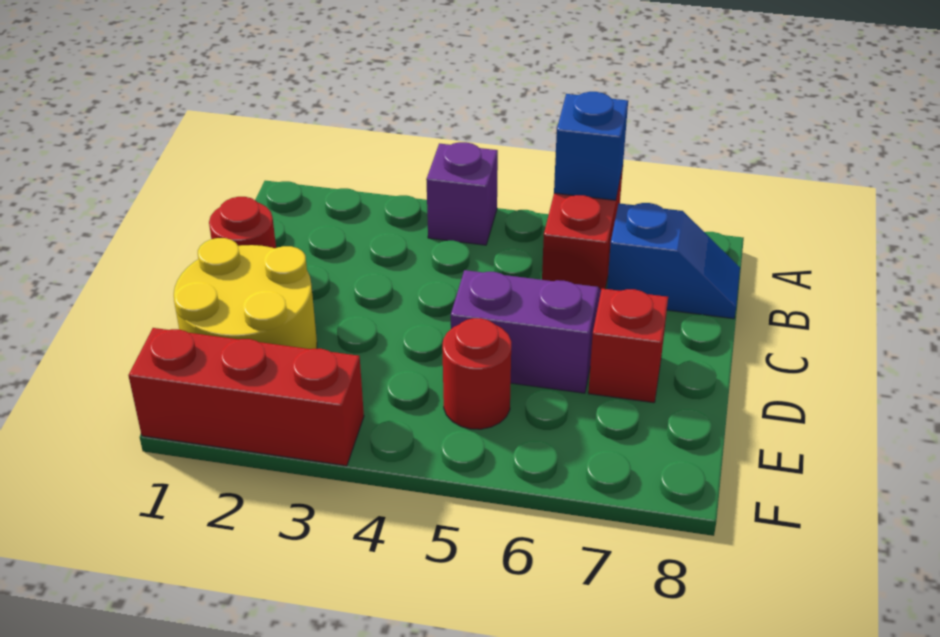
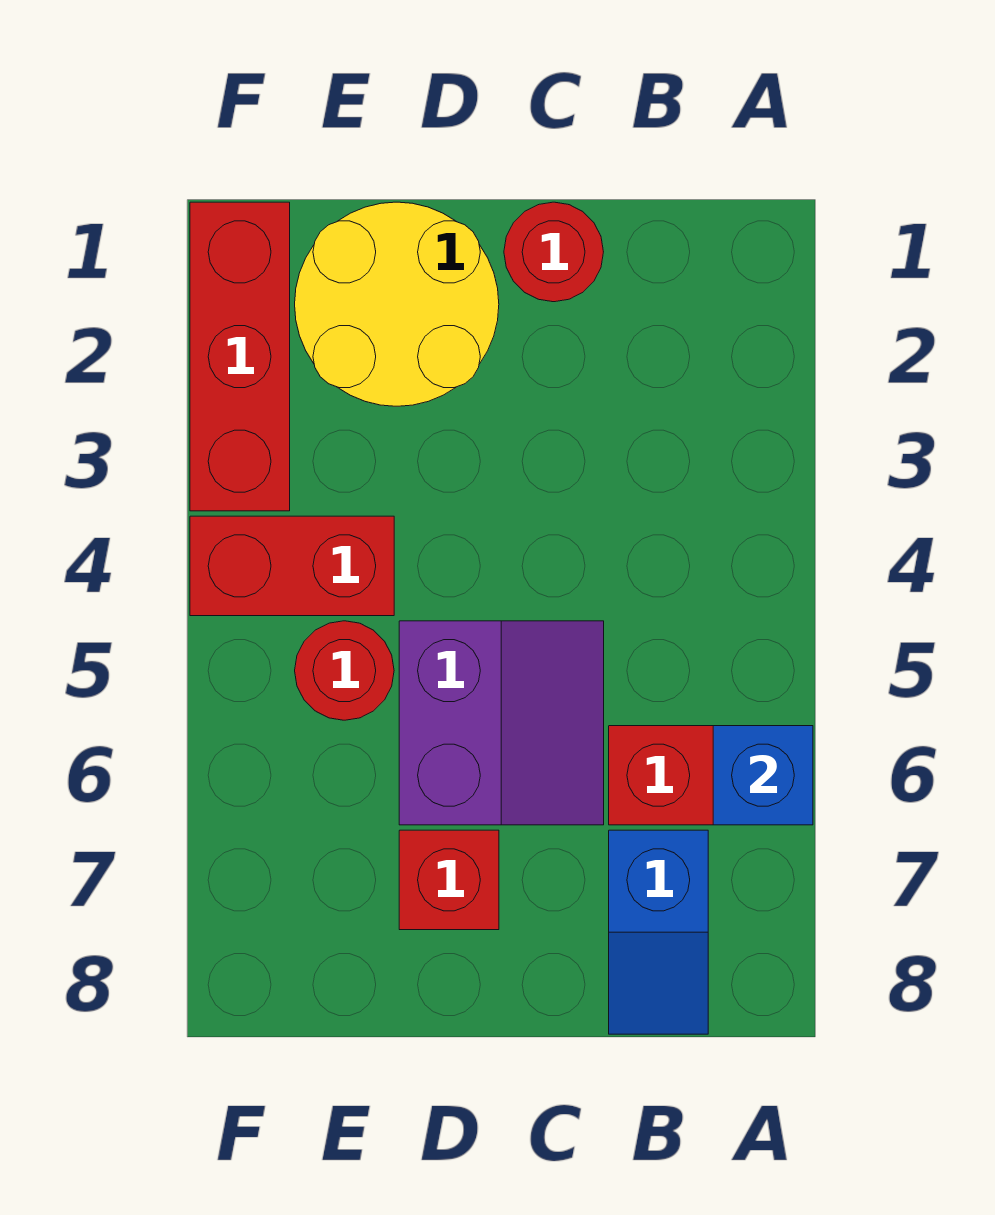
purple 1x1 brick [426,142,498,245] -> none
none -> red 1x2 brick [190,516,394,616]

